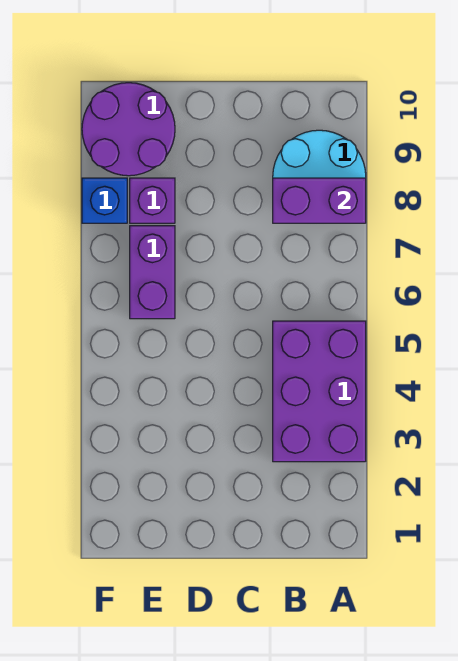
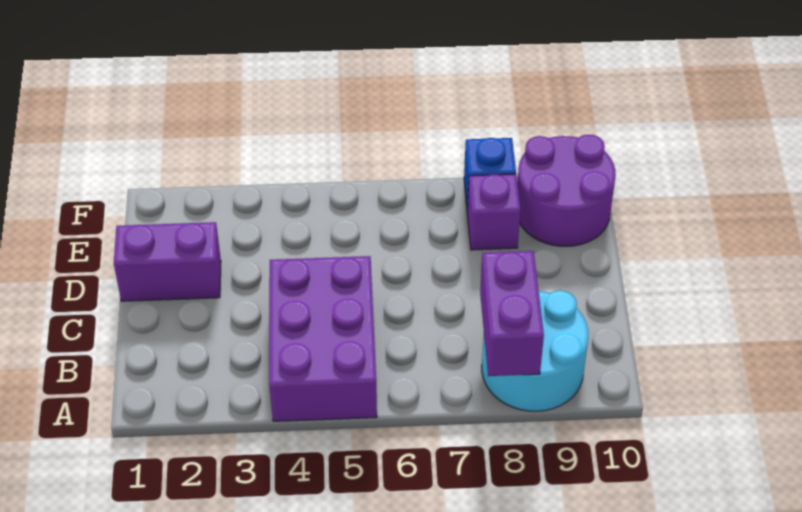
purple 2x3 brick [273,321,366,462] -> purple 2x3 brick turned to [269,256,377,421]
purple 1x2 brick [130,226,175,319] -> purple 1x2 brick moved to [114,222,221,301]

